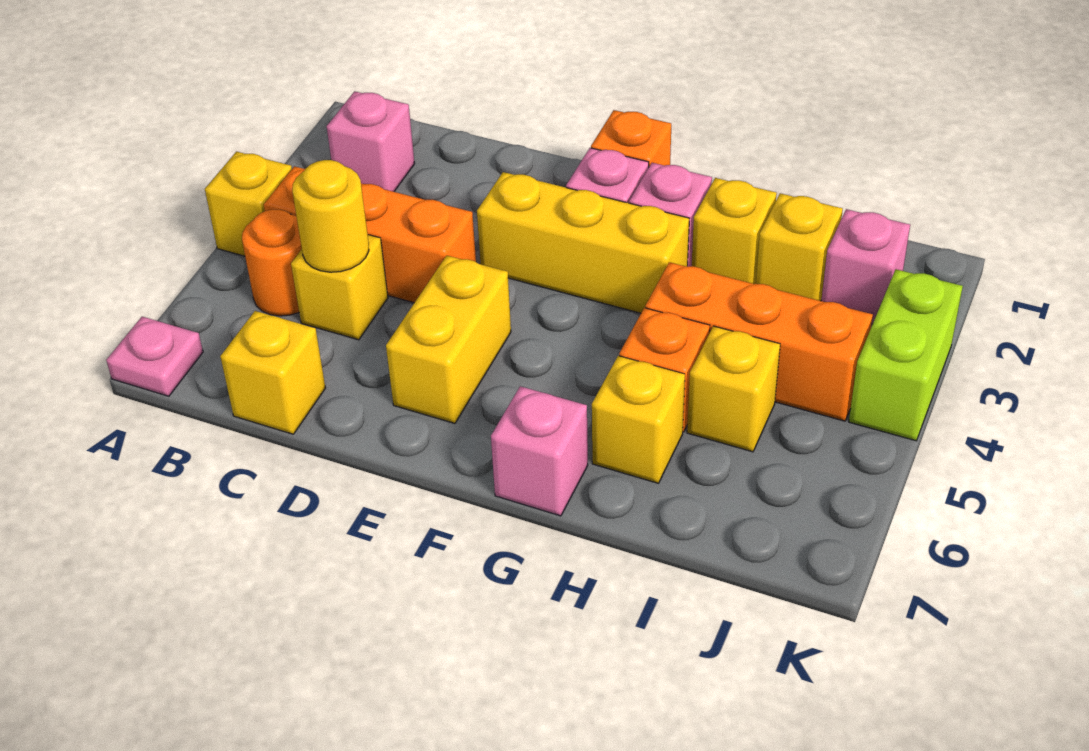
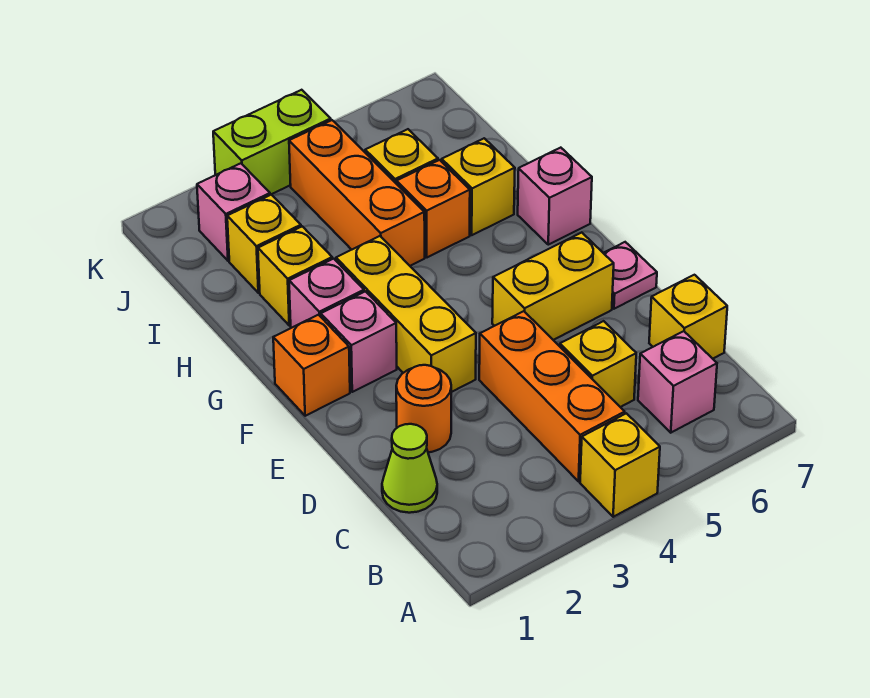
pink 1x1 plate [106,317,203,396] -> pink 1x1 plate moved to [604,242,657,309]
pink 1x1 brick [327,91,415,192] -> pink 1x1 brick moved to [638,331,717,433]
orange 1x1 round brick [242,209,302,316] -> orange 1x1 round brick moved to [396,365,451,452]
none -> lime 1x1 cone [382,424,437,513]
yellow 1x1 round brick [292,160,369,272] -> none

